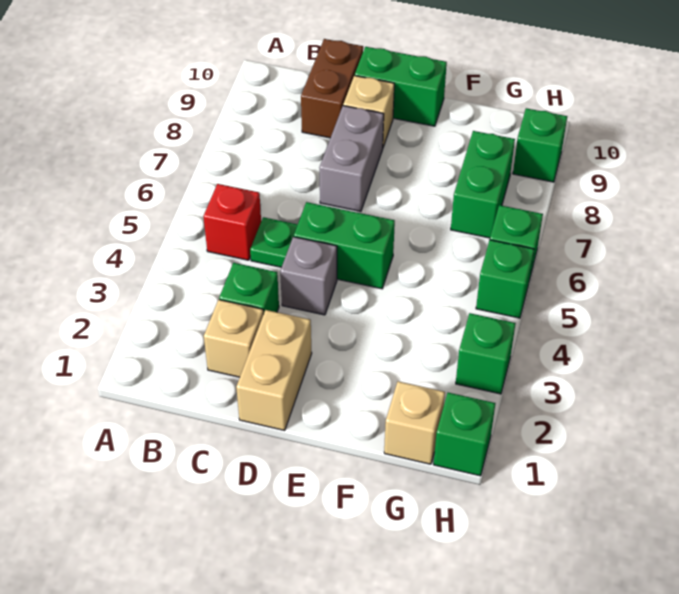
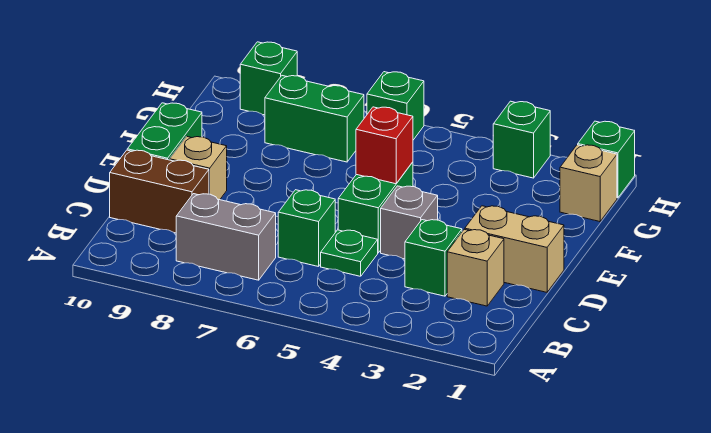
red 1x1 brick [203,184,261,260] -> red 1x1 brick moved to [356,107,413,184]
grey 1x2 brick [319,106,384,211] -> grey 1x2 brick moved to [176,194,276,280]
green 1x1 brick [476,240,534,318] -> green 1x1 brick moved to [278,190,335,267]

